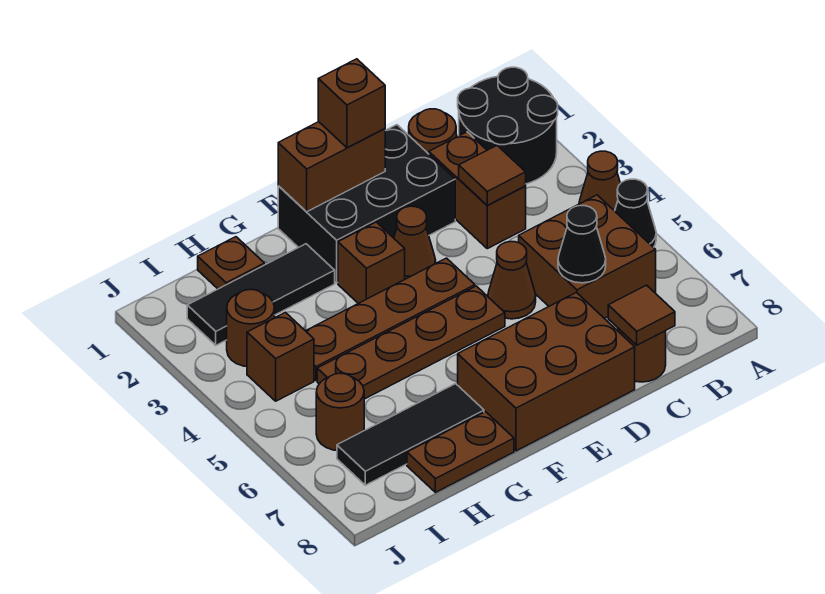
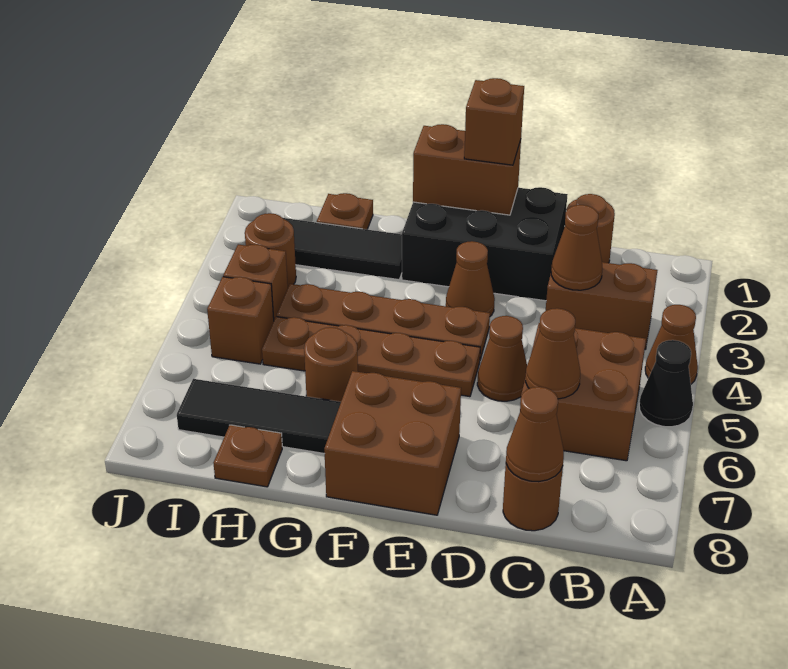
black 2x2 round brick [458,67,558,184] -> none
brown 1x2 brick [429,132,526,249] -> brown 1x2 brick turned to [546,262,657,349]
brown 1x1 tile [459,146,526,205] -> brown 1x1 cone [551,205,602,290]
black 1x1 cone [558,205,606,283] -> brown 1x1 cone [526,308,580,399]
brown 1x1 tile [608,285,675,345] -> brown 1x1 cone [506,387,564,482]
brown 2x3 brick [458,292,635,451] -> brown 2x2 brick [324,371,461,515]
brown 1x1 brick [338,222,405,303] -> brown 1x1 brick moved to [207,277,274,364]
brown 1x2 plate [407,412,514,492] -> brown 1x1 plate [214,425,282,487]
brown 1x1 round brick [316,373,364,450] -> brown 1x1 round brick moved to [304,327,358,402]

